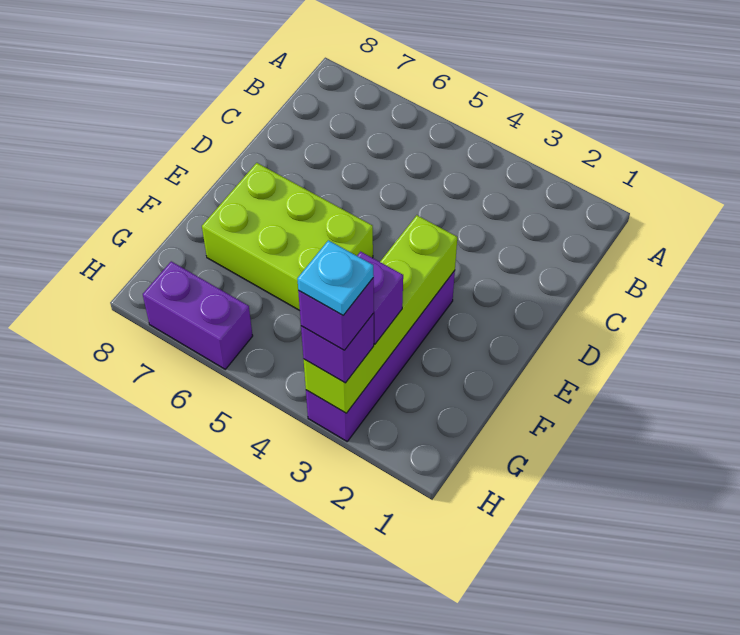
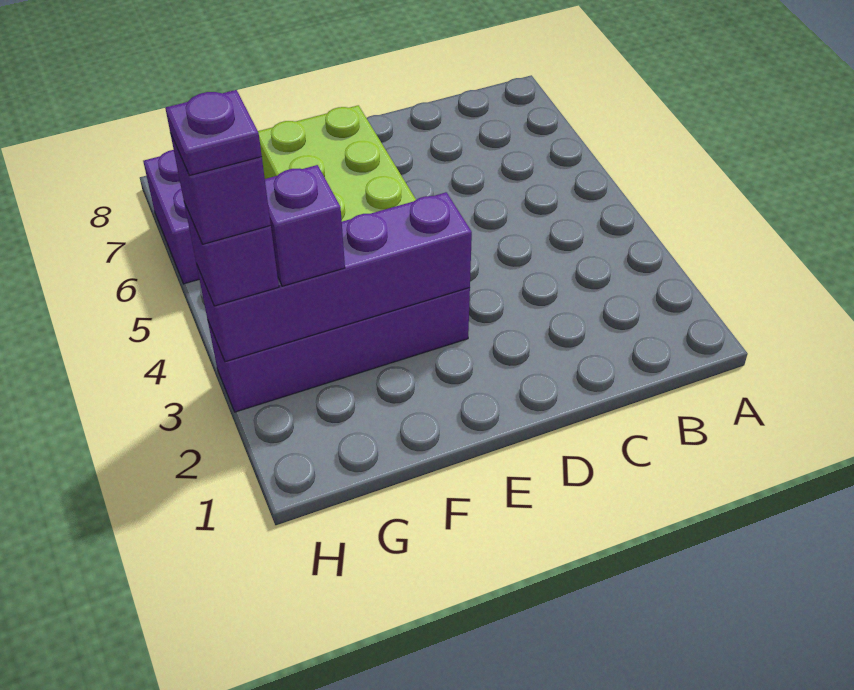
lime 1x4 brick [304,215,457,413] -> purple 1x4 brick [196,192,472,362]
cyan 1x1 plate [297,240,374,315] -> purple 1x1 plate [165,90,262,176]

